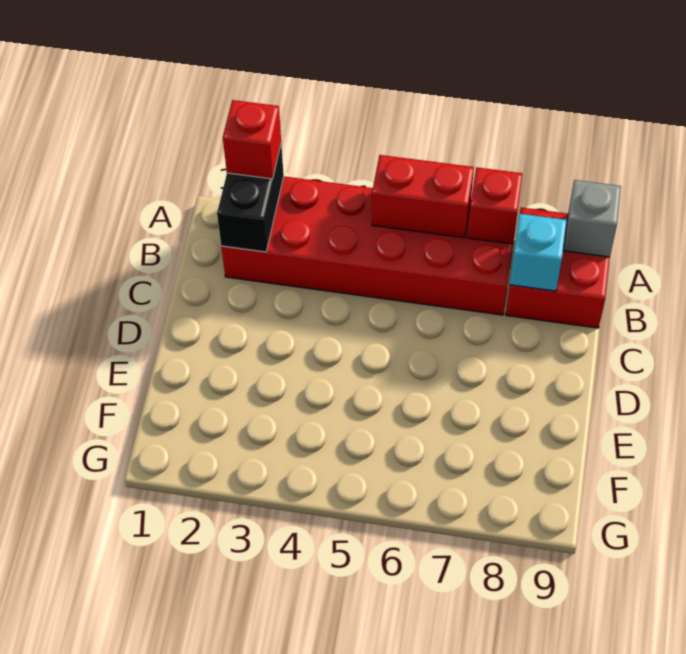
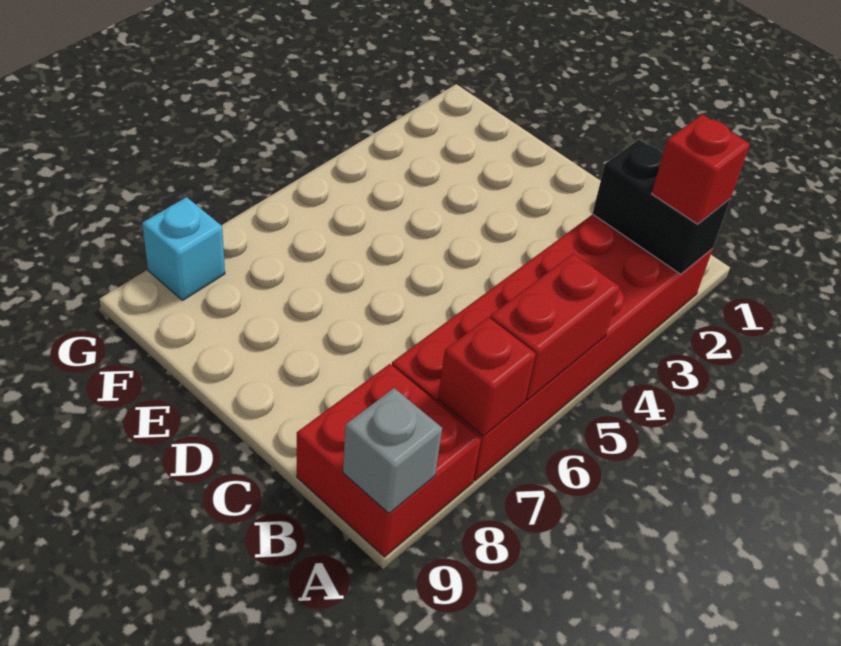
cyan 1x1 brick [510,214,567,291] -> cyan 1x1 brick moved to [142,197,225,300]

